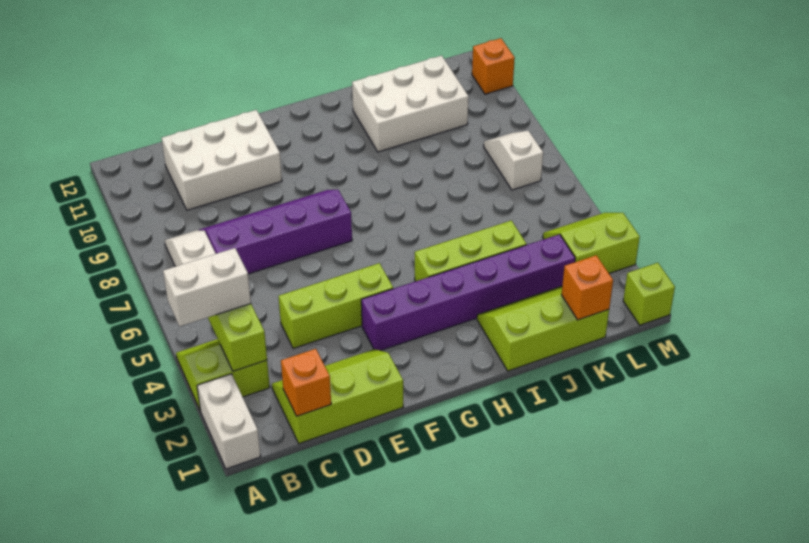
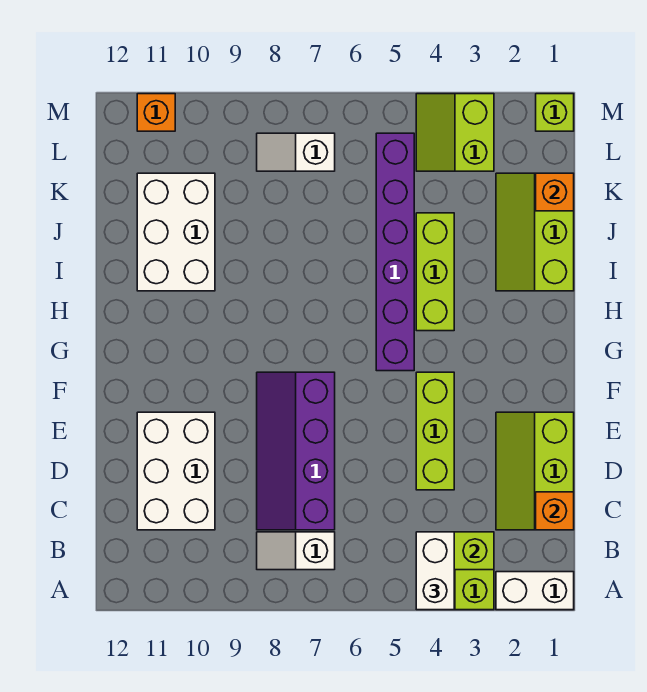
purple 1x6 brick [361,234,575,351] -> purple 1x6 brick moved to [376,133,414,371]

